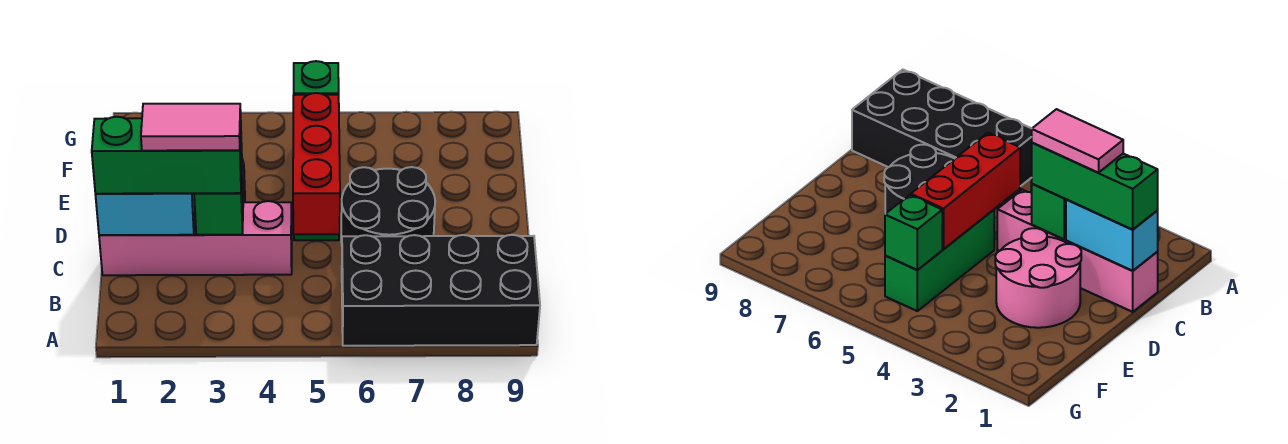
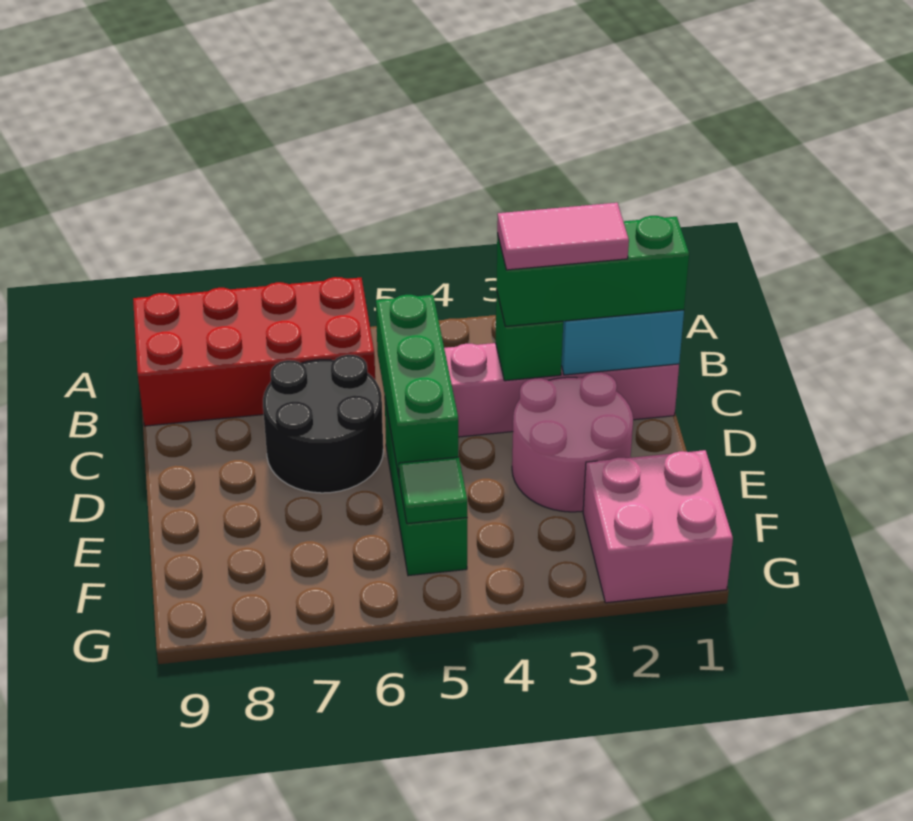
black 2x4 brick [342,235,540,346] -> red 2x4 brick [133,277,375,426]
red 1x3 brick [293,93,340,234] -> green 1x3 brick [376,295,458,476]
none -> pink 2x2 brick [583,450,733,603]
green 1x1 brick [294,61,339,95] -> green 1x1 tile [399,457,467,524]

